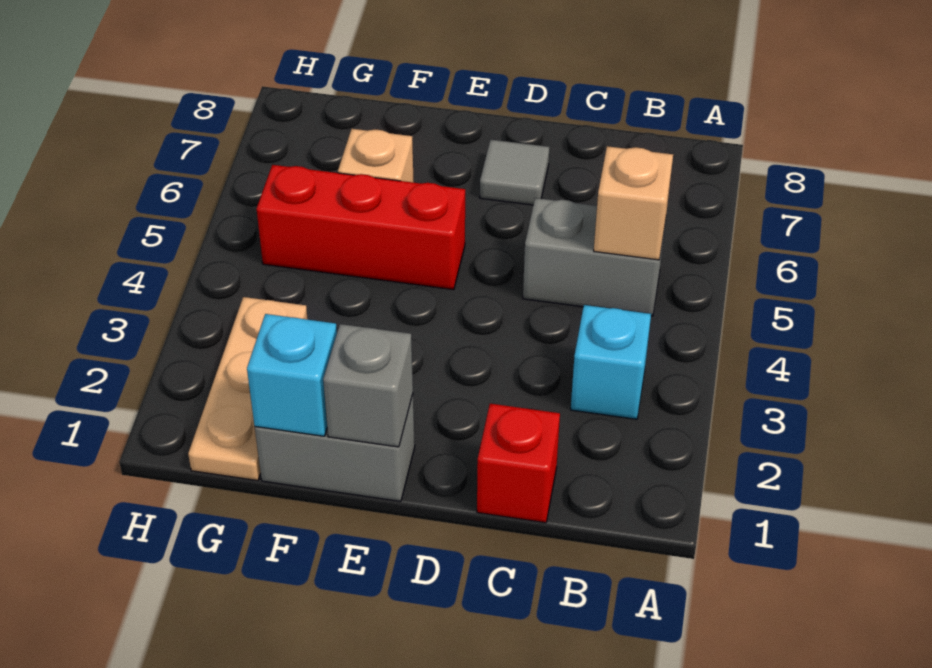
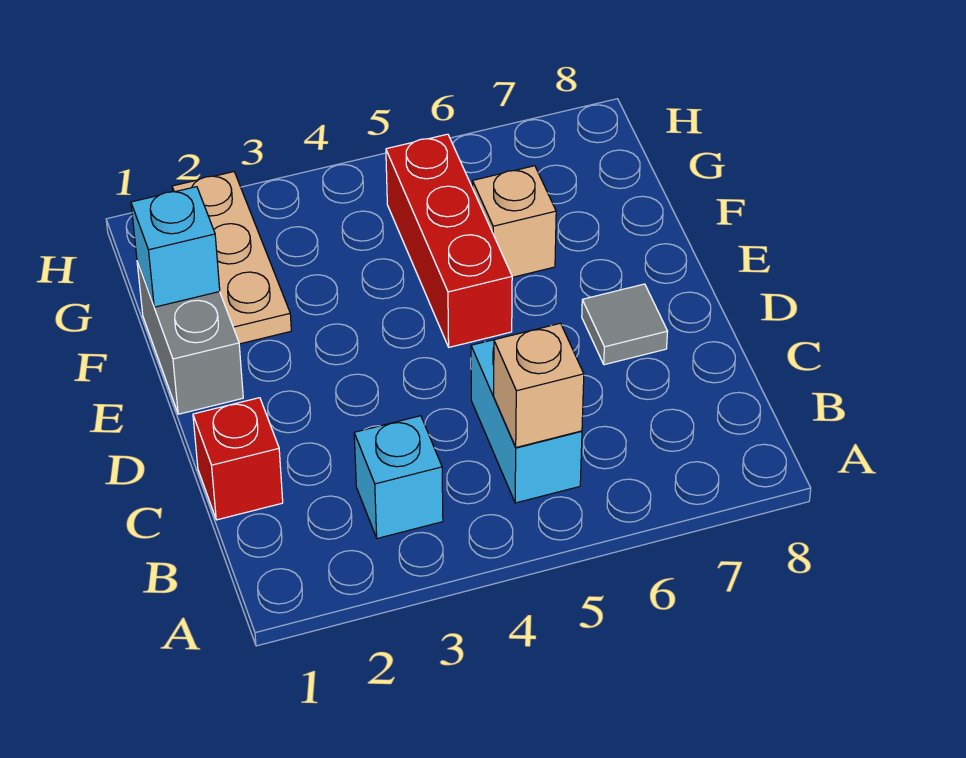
grey 1x2 brick [523,198,666,316] -> cyan 1x2 brick [471,340,582,503]
grey 1x1 brick [323,324,413,447] -> none
tan 1x3 plate [188,297,308,481] -> tan 1x3 plate turned to [172,172,291,344]

